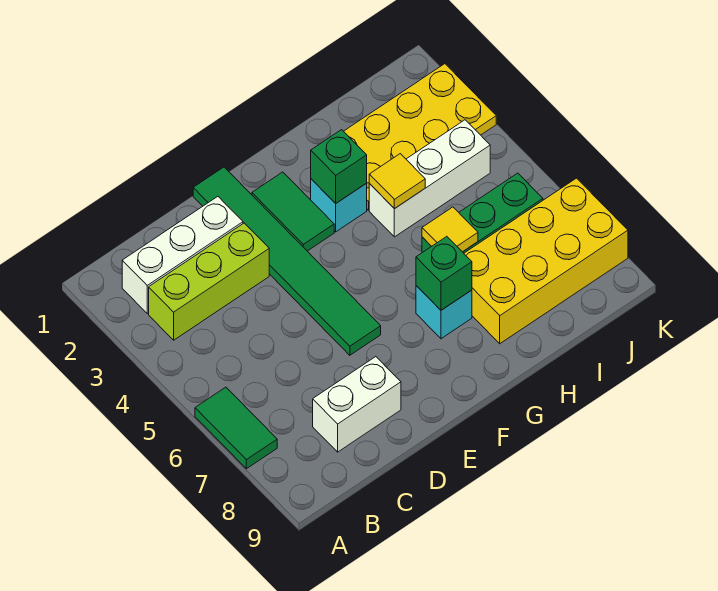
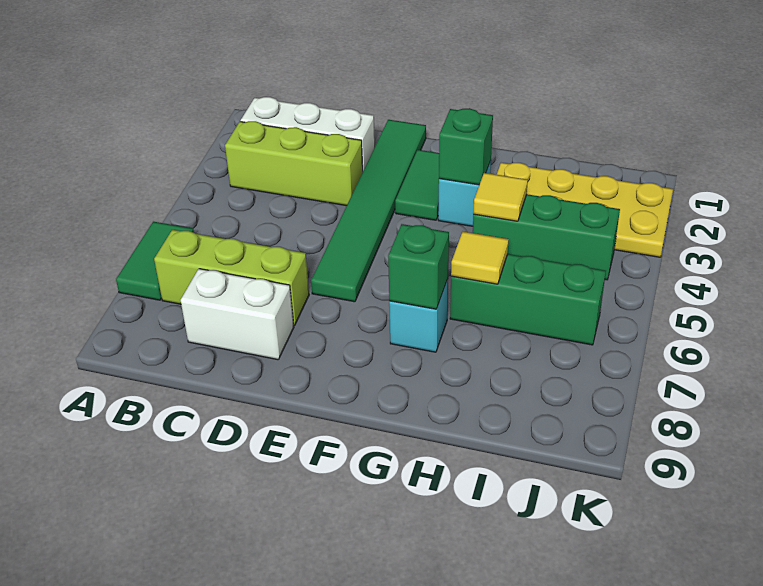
none -> lime 1x3 brick [154,230,309,326]
white 1x3 brick [369,120,490,237] -> green 1x3 brick [473,194,620,280]
yellow 2x4 brick [464,178,628,344] -> none

